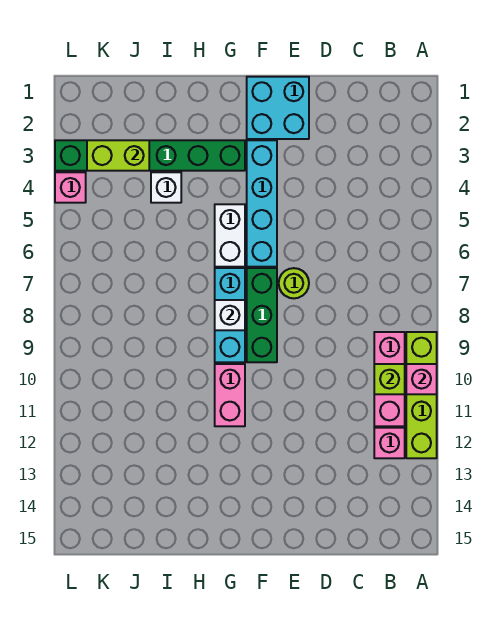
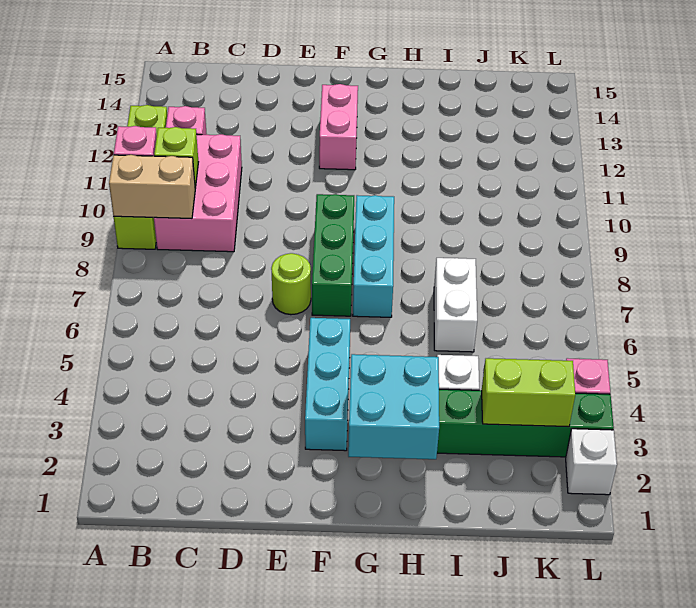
none -> tan 1x2 brick [109,155,195,219]
pink 1x3 brick [374,332,405,426] -> pink 2x3 brick [154,134,242,252]
cyan 2x2 brick [247,77,309,139] -> cyan 2x2 brick moved to [348,354,439,459]
cyan 1x4 brick [247,140,277,267] -> cyan 1x3 brick [305,318,350,451]
white 1x2 brick [215,204,245,267] -> white 1x2 brick moved to [434,258,477,352]
white 1x1 brick [215,300,245,330] -> white 1x1 brick moved to [566,429,617,495]
pink 1x2 brick [215,364,245,426] -> pink 1x2 brick moved to [319,84,358,170]

